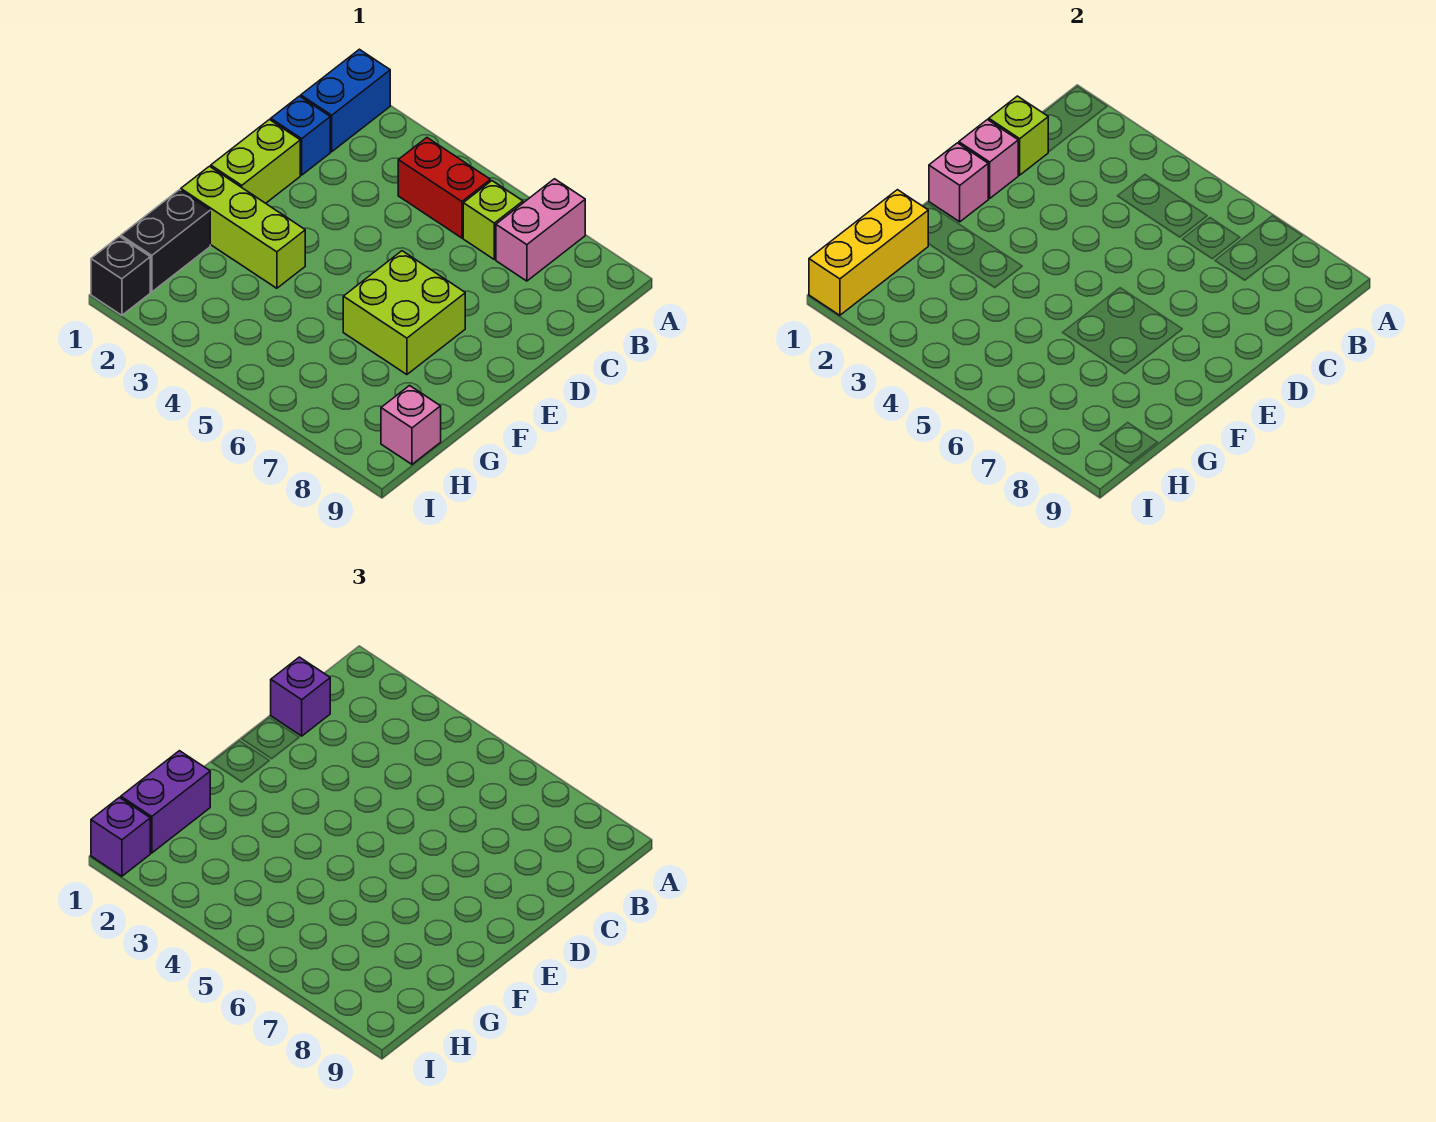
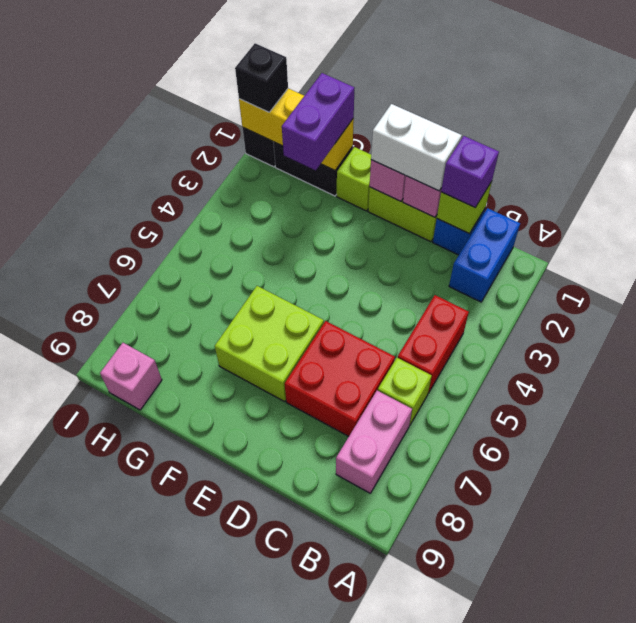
blue 1x2 brick [301,49,390,152] -> blue 1x2 brick turned to [449,208,520,302]
pink 1x2 brick [496,179,585,281] -> pink 1x2 brick turned to [336,390,412,493]
none -> red 2x2 brick [285,321,395,436]
none -> white 1x2 brick [371,104,462,191]
lime 1x3 brick [181,166,305,288] -> lime 1x1 brick [337,147,371,211]
purple 1x2 brick [121,751,210,853] -> purple 1x2 brick turned to [282,73,354,170]
purple 1x1 brick [91,797,150,876] -> black 1x1 brick [235,43,288,112]

